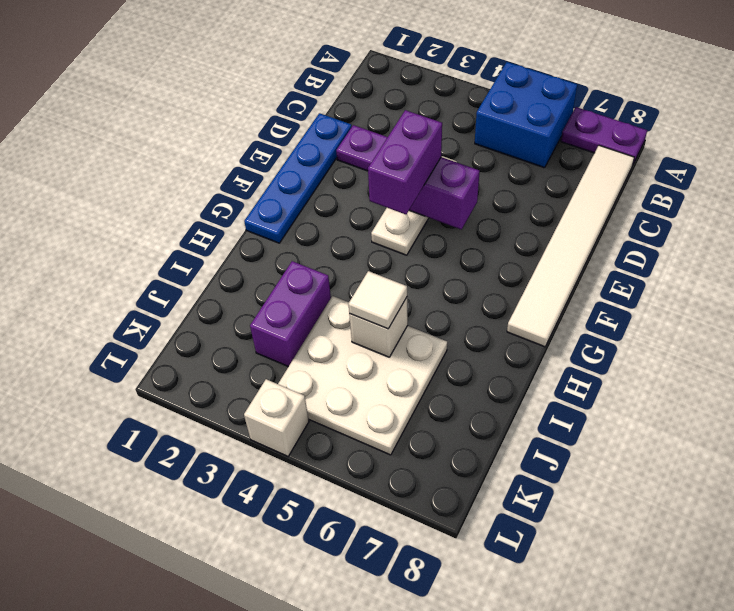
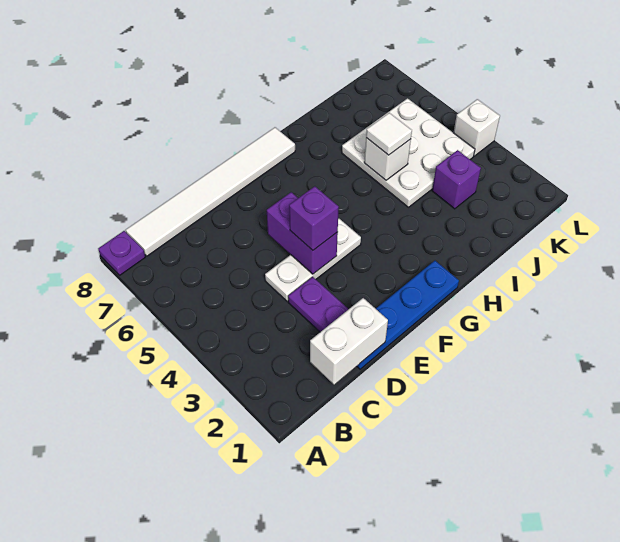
blue 2x2 brick [475,62,577,168] -> none
purple 1x2 plate [561,107,647,164] -> purple 1x1 plate [98,231,145,275]
none -> white 1x2 brick [310,298,388,385]
purple 1x2 brick [368,110,442,214] -> purple 1x1 brick [289,186,339,250]
purple 1x2 brick [250,261,331,367] -> purple 1x1 brick [432,150,481,209]

